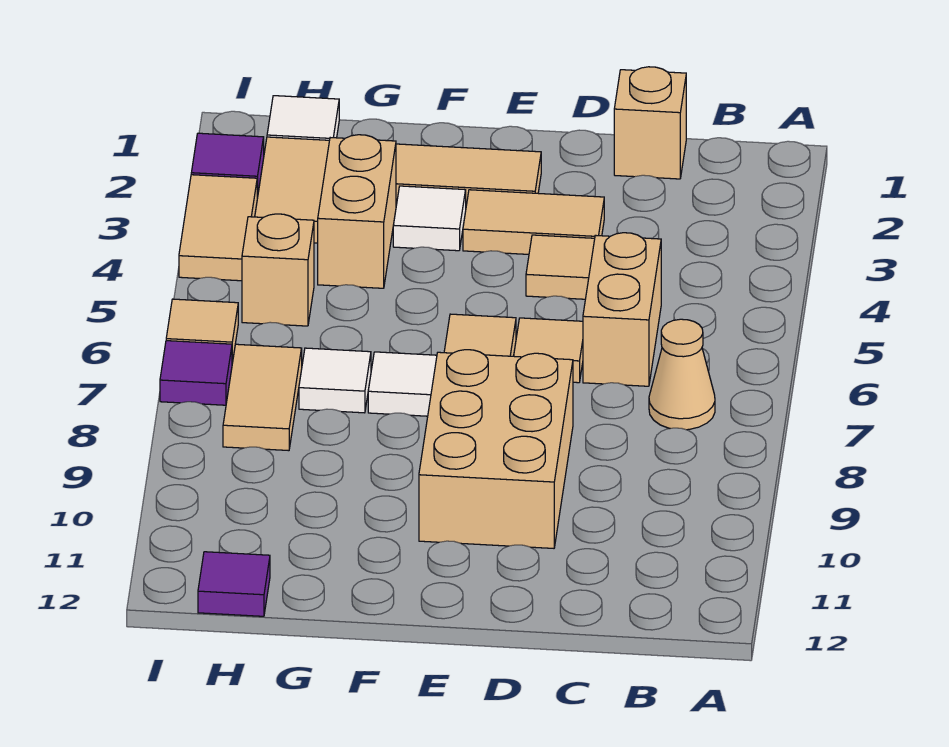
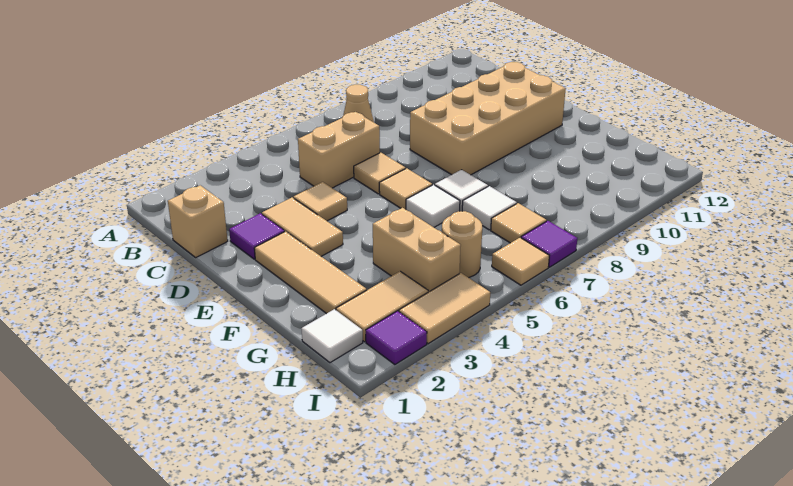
tan 2x3 brick [419,350,573,548] -> tan 2x4 brick [410,62,566,175]
white 1x1 tile [393,186,466,251] -> white 1x1 tile moved to [406,185,460,227]
tan 1x2 brick [318,135,396,288] -> tan 1x2 brick turned to [373,208,461,292]
tan 1x1 brick [242,214,314,326] -> tan 1x1 round brick [442,211,482,278]
tan 1x2 tile [223,344,302,451] -> tan 1x1 tile [491,203,546,243]
purple 1x1 tile [198,552,270,616] -> purple 1x1 tile moved to [229,213,285,259]

